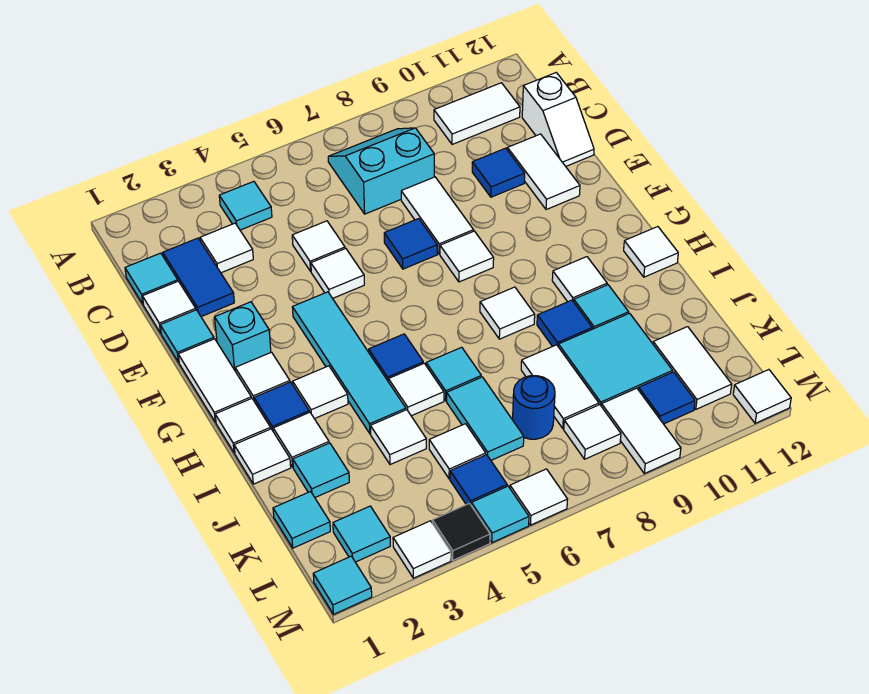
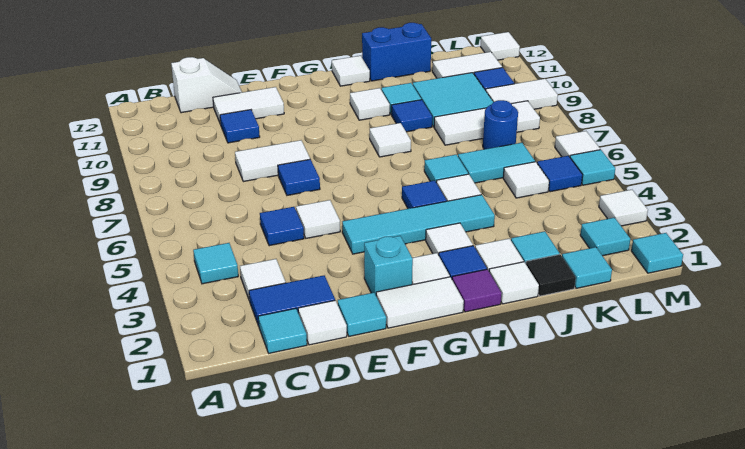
cyan 2x2 slope [328,128,434,214] -> none
white 1x2 tile [434,83,520,144] -> none
white 1x1 tile [292,221,345,271] -> blue 1x1 tile [260,207,304,246]
white 1x1 tile [440,231,494,282] -> none
white 1x1 tile [215,398,271,453] -> purple 1x1 tile [452,269,502,312]
none -> blue 1x2 brick [362,23,431,81]
white 1x1 tile [370,410,426,465] -> none
black 1x1 tile [432,503,490,560] -> black 1x1 tile moved to [526,255,576,296]

